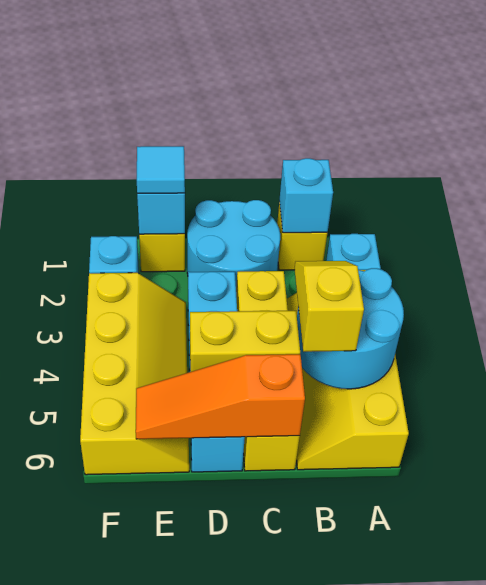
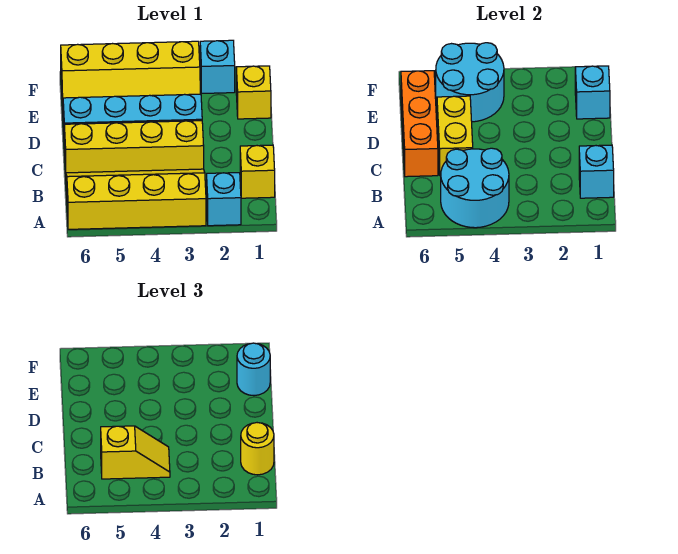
none -> yellow 1x1 round brick [241,423,274,475]
cyan 2x2 round brick [187,200,280,287] -> cyan 2x2 round brick moved to [436,43,504,122]
orange 1x3 slope [136,354,305,439] -> orange 1x3 brick [401,71,438,177]
cyan 1x1 tile [137,146,185,193] -> cyan 1x1 round brick [237,343,270,396]

